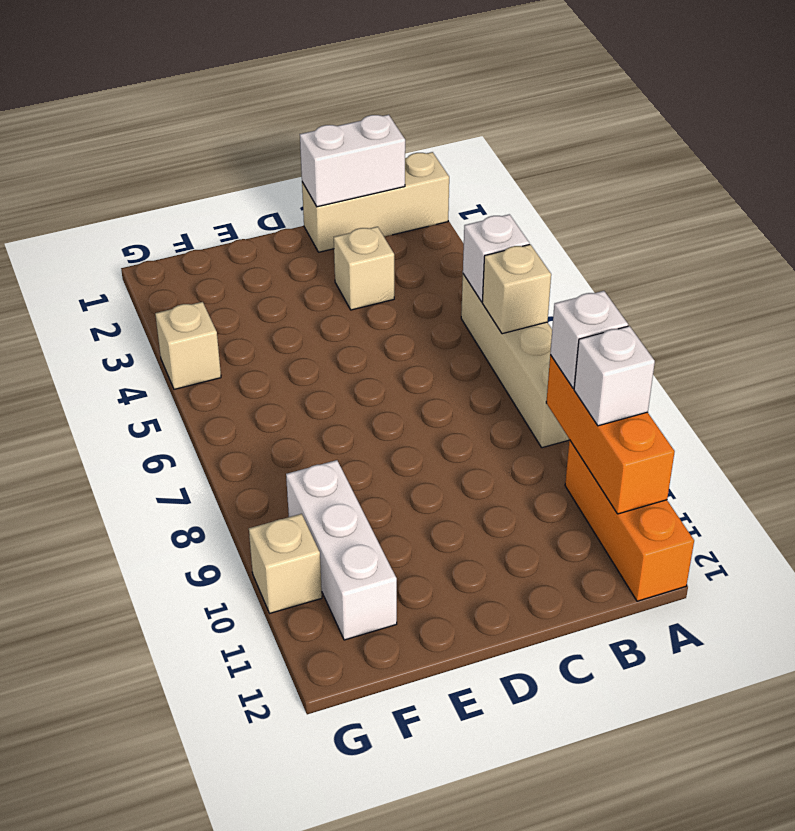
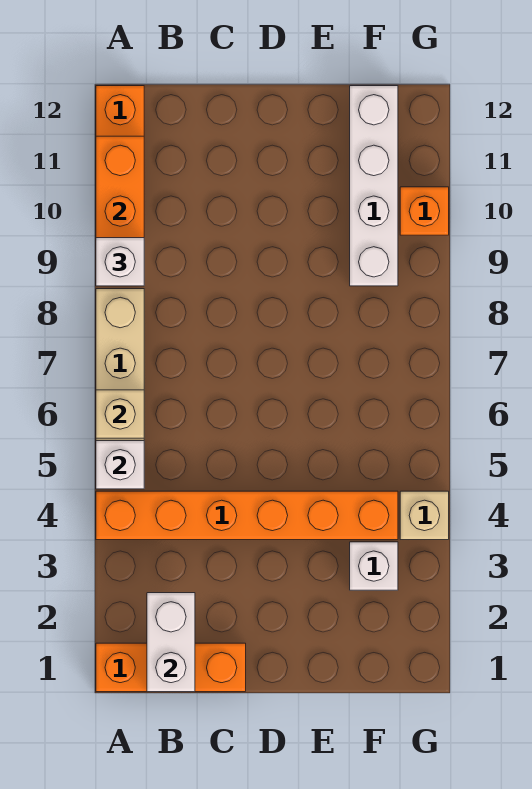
tan 1x3 brick [302,152,449,252] -> orange 1x3 brick [96,643,246,692]
none -> orange 1x6 brick [96,491,398,540]
white 1x1 brick [574,326,655,426] -> white 1x1 brick moved to [350,542,398,590]
white 1x2 brick [300,115,405,207] -> white 1x2 brick turned to [147,593,195,692]
tan 1x1 brick [334,227,394,310] -> none
white 1x3 brick [286,460,397,640] -> white 1x4 brick [350,86,398,286]
tan 1x1 brick [249,514,322,613] -> orange 1x1 brick [400,187,449,235]

